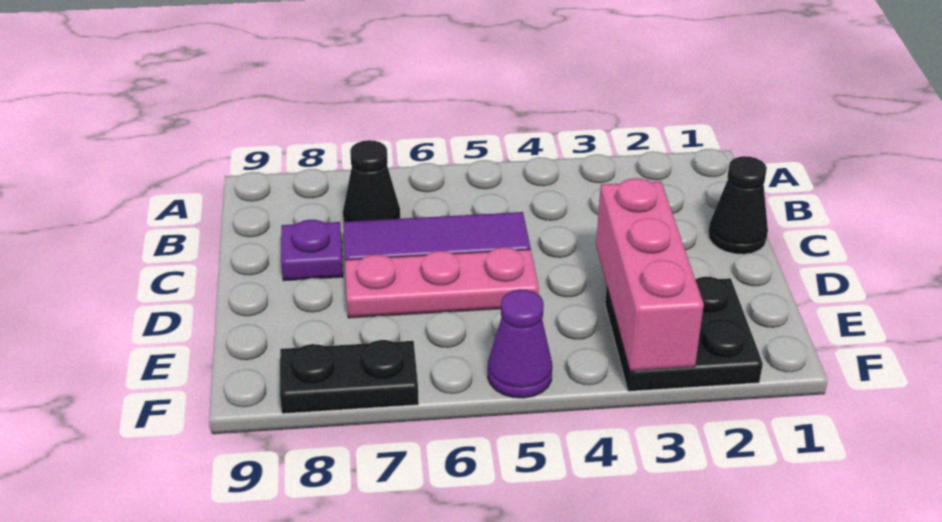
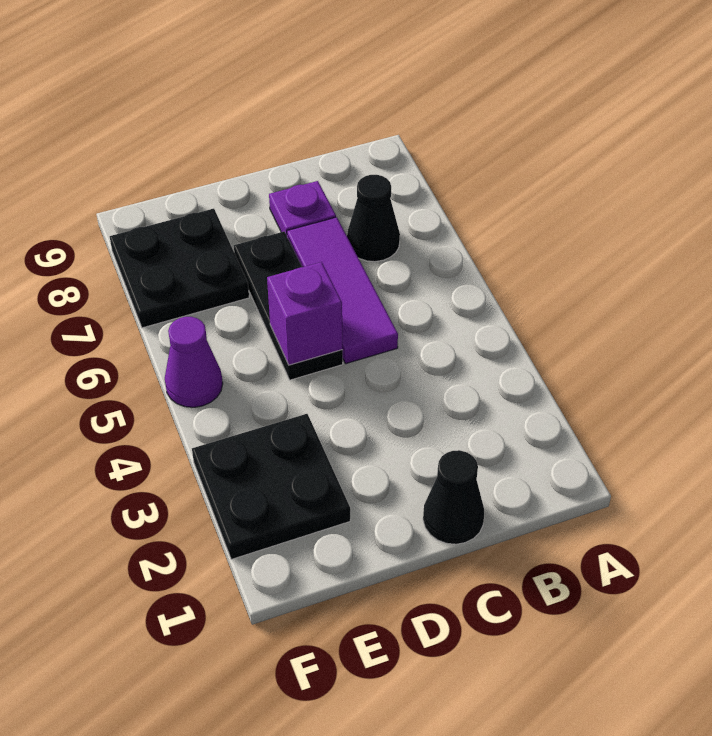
pink 1x3 brick [596,178,704,371] -> none
pink 1x3 plate [345,247,539,318] -> black 1x3 plate [234,232,343,380]
none -> purple 1x1 brick [267,262,343,365]
black 1x2 plate [280,340,419,414] -> black 2x2 plate [110,209,249,328]

